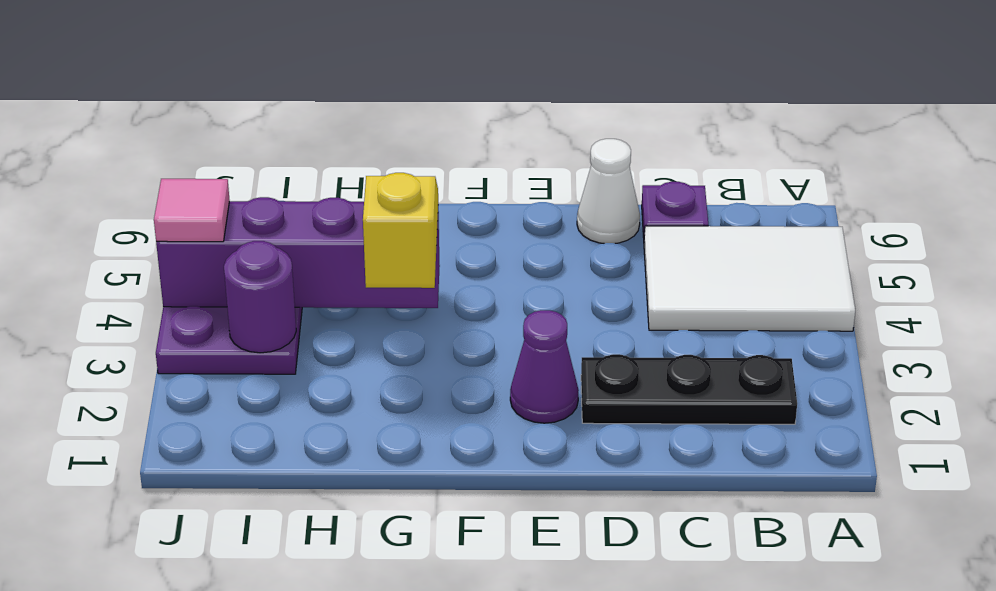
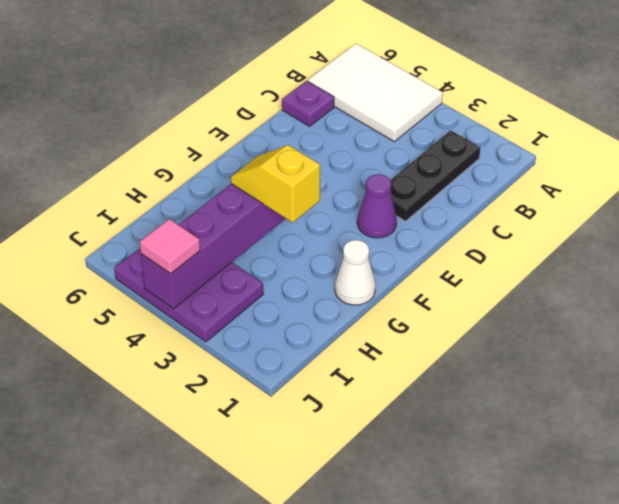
white 2x3 tile [644,226,855,331] -> white 2x3 tile turned to [308,44,443,142]
white 1x1 cone [577,139,640,243] -> white 1x1 cone moved to [335,240,375,305]
purple 1x1 round brick [224,241,296,353] -> none

